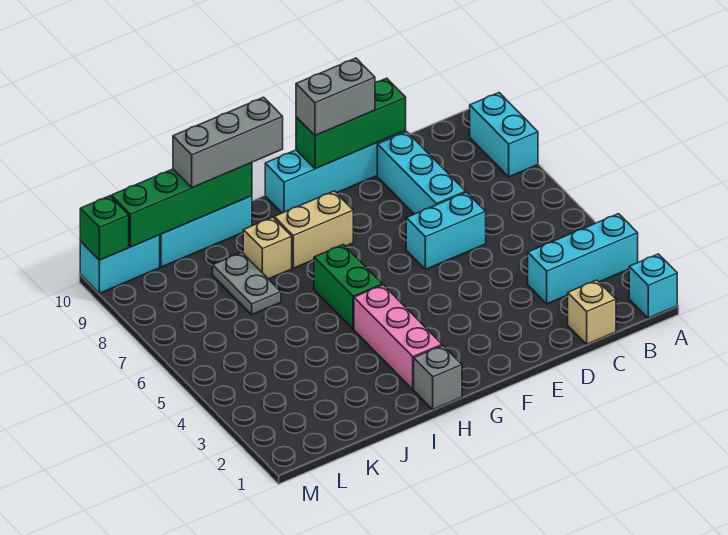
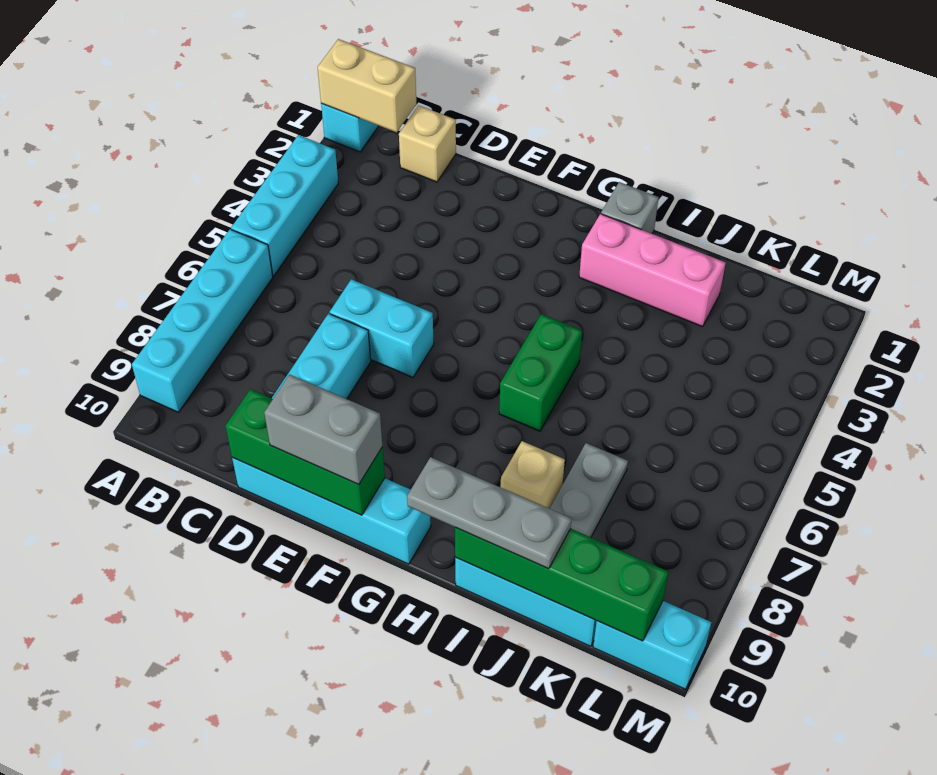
cyan 1x3 brick [528,214,638,304] -> cyan 1x3 brick turned to [231,135,338,276]
cyan 1x2 brick [470,93,538,177] -> cyan 1x4 brick [132,229,273,412]
tan 1x2 brick [274,191,353,268] -> tan 1x2 brick moved to [318,39,416,132]
pink 1x3 brick [354,285,442,389] -> pink 1x3 brick turned to [579,214,726,327]
grey 1x3 brick [173,97,283,188] -> grey 1x3 plate [407,457,572,569]
green 1x1 brick [80,196,129,260] -> none

